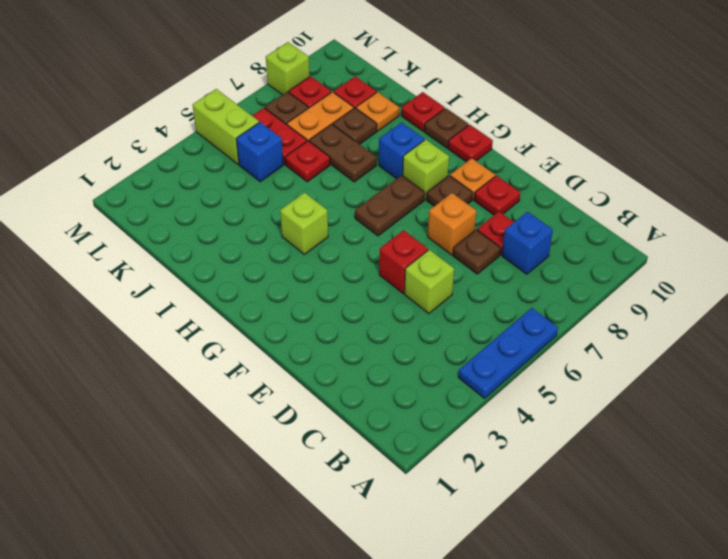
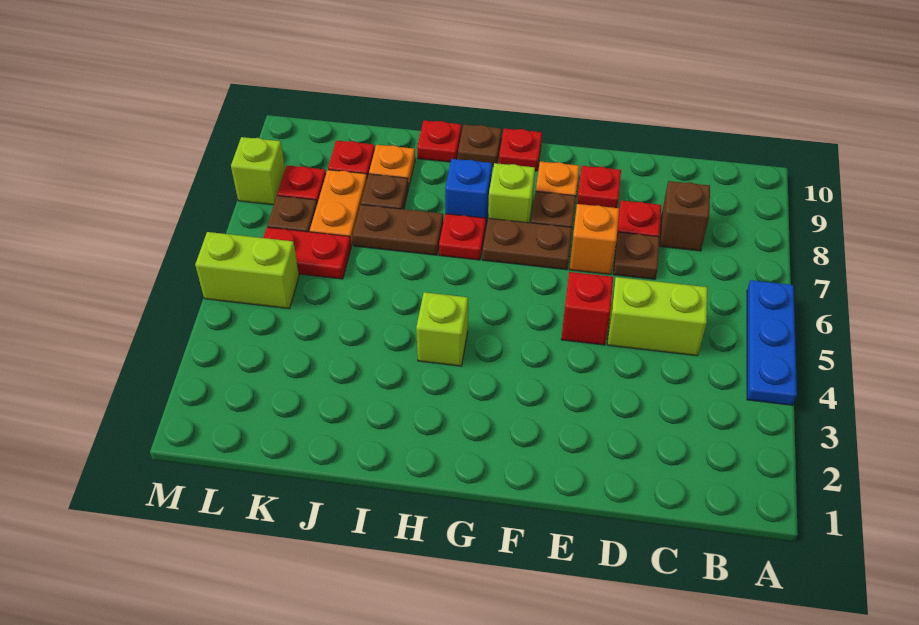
blue 1x1 brick [502,212,553,274] -> brown 1x1 brick [660,181,710,251]
lime 1x1 brick [404,250,454,314] -> lime 1x2 brick [607,277,708,356]
brown 1x2 plate [355,175,425,236] -> brown 1x2 plate turned to [482,218,572,270]
red 1x1 plate [285,141,330,182] -> red 1x1 plate moved to [439,214,486,260]
blue 1x1 brick [236,122,283,182] -> none

